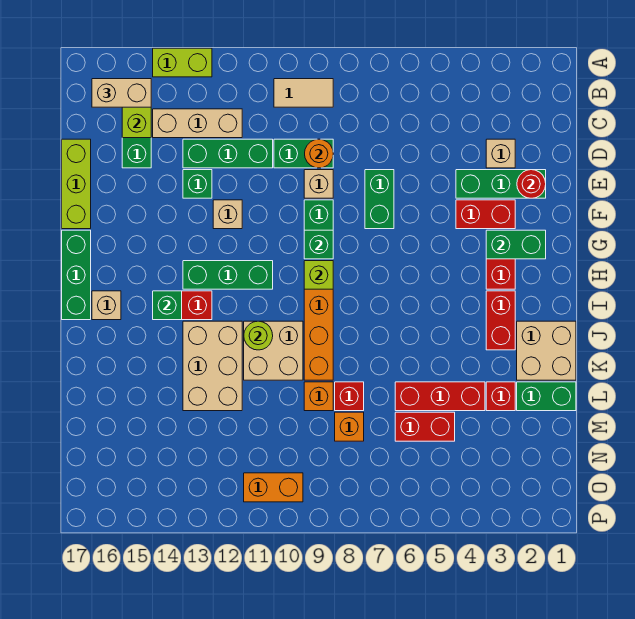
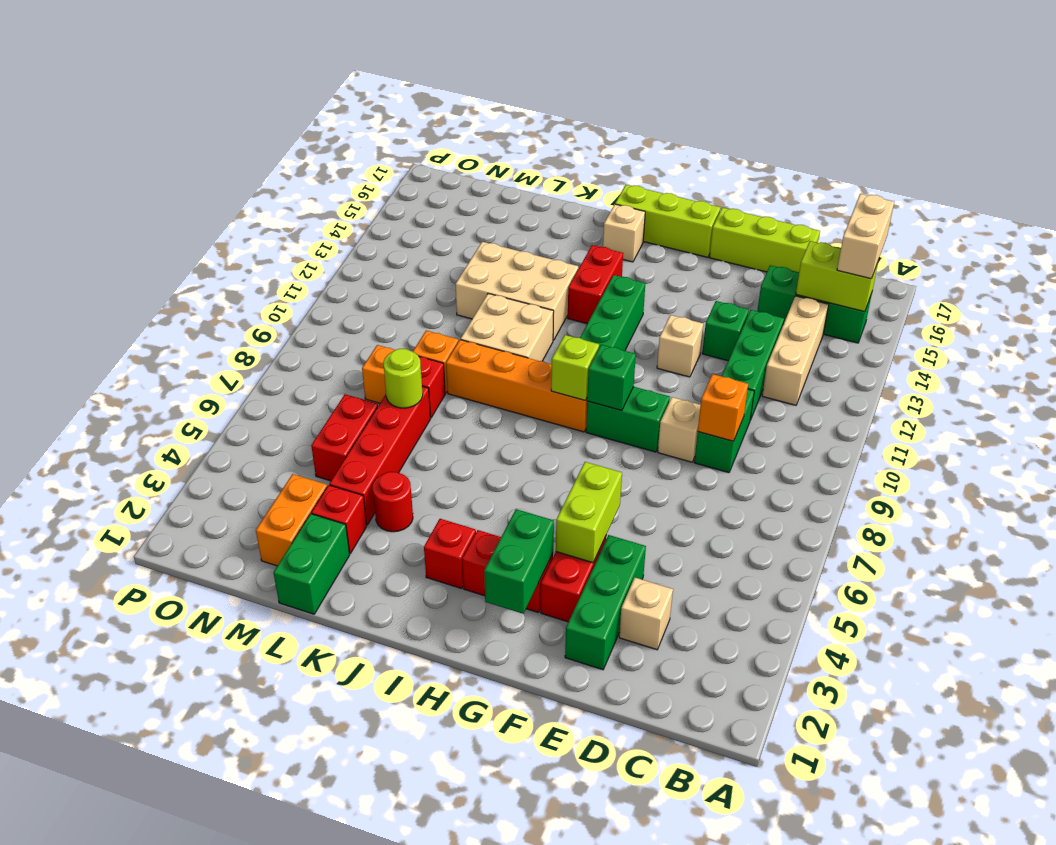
lime 1x2 brick [153,48,212,77] -> lime 1x2 brick moved to [556,462,622,563]
tan 1x2 tile [274,79,333,107] -> none
orange 1x1 round brick [305,139,333,168] -> orange 1x1 brick [698,374,748,441]
red 1x1 round brick [517,170,546,198] -> red 1x1 round brick moved to [372,472,413,532]
green 1x2 brick [365,170,394,229] -> none
green 1x3 brick [62,230,91,320] -> lime 1x3 brick [615,185,720,257]
red 1x2 brick [486,291,515,350] -> red 1x1 brick [424,519,476,589]
green 1x1 brick [153,291,182,320] -> none
tan 2x2 brick [517,321,576,380] -> none
lime 1x1 round brick [244,321,273,350] -> lime 1x1 round brick moved to [383,349,423,408]
red 1x3 brick [395,382,485,411] -> red 1x4 brick [329,386,430,525]
orange 1x2 brick [244,473,303,502] -> orange 1x2 brick moved to [256,474,327,566]

